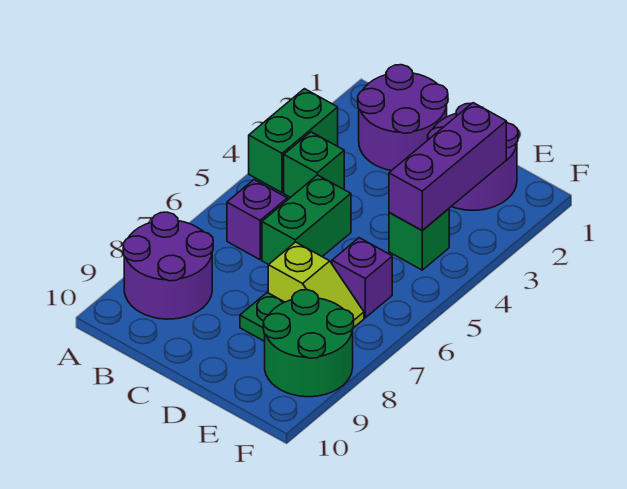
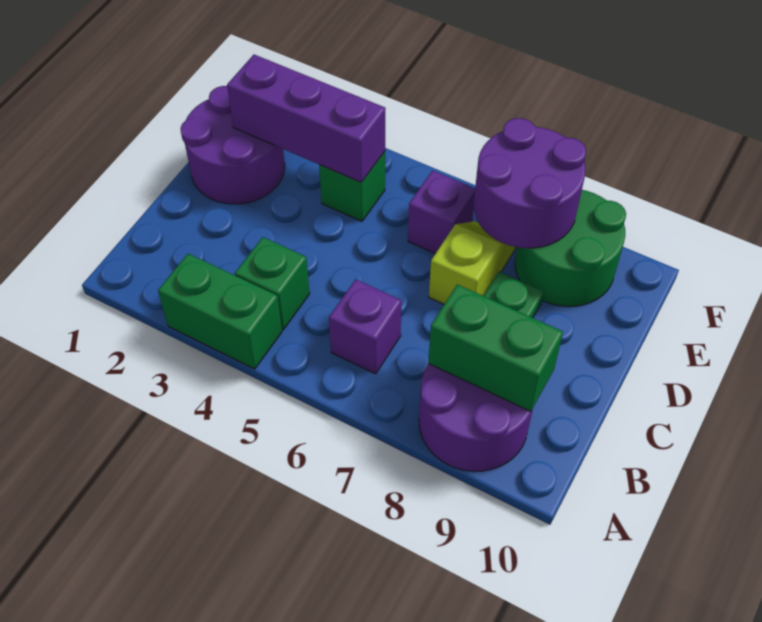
purple 2x2 round brick [358,65,448,171] -> purple 2x2 round brick moved to [474,118,586,248]
green 1x2 brick [262,175,351,264] -> green 1x2 brick moved to [428,285,563,411]

